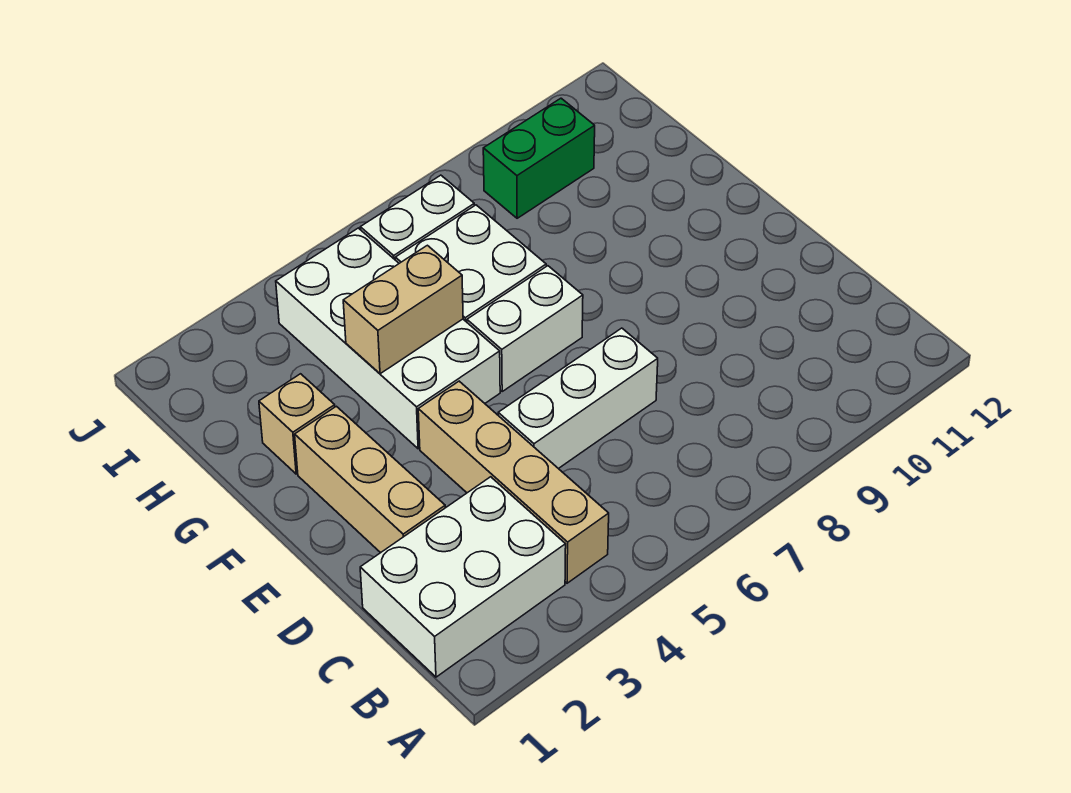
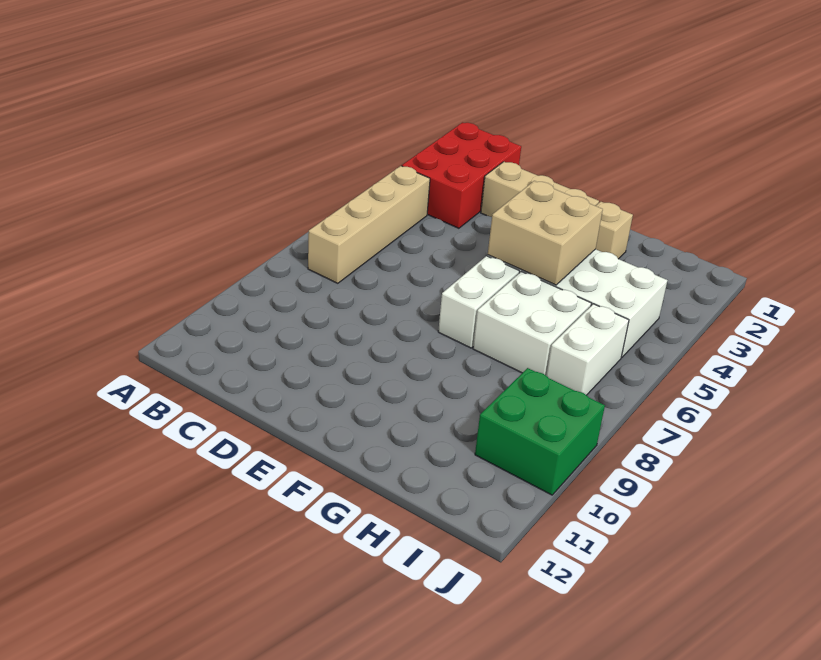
white 2x3 brick [360,477,566,677] -> red 2x3 brick [402,123,521,228]
tan 1x4 brick [418,381,609,583] -> tan 1x4 brick turned to [308,166,430,283]
white 1x3 brick [498,328,658,469] -> none
tan 1x2 brick [343,245,463,374] -> tan 2x2 brick [488,181,603,285]
green 1x2 brick [483,98,595,218] -> green 2x2 brick [475,368,605,495]

